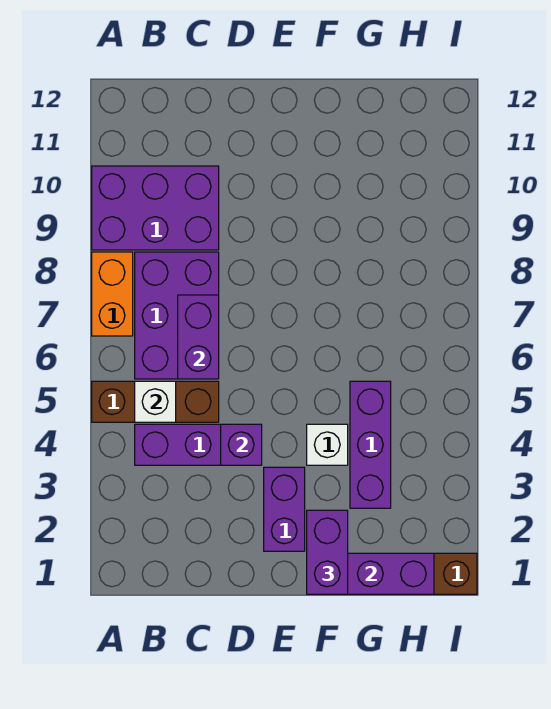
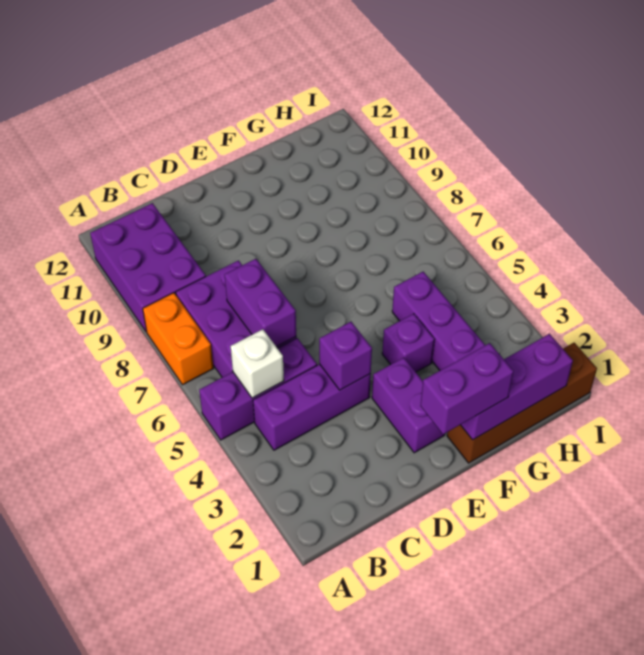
brown 1x3 brick [92,381,219,422] -> purple 1x3 brick [199,338,317,440]
purple 2x3 brick [92,166,219,250] -> purple 2x3 brick turned to [90,203,206,332]
purple 1x2 brick [307,510,348,594] -> purple 1x2 brick turned to [420,343,514,434]
white 1x1 brick [307,424,348,465] -> purple 1x1 brick [382,314,434,372]

